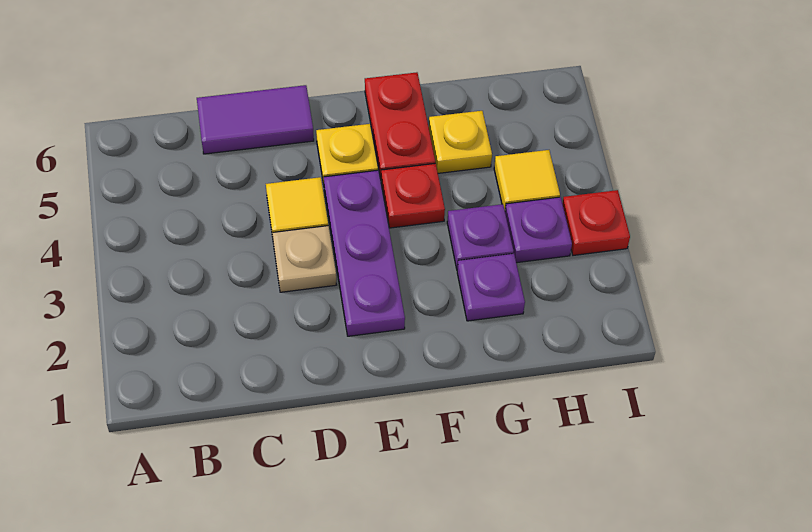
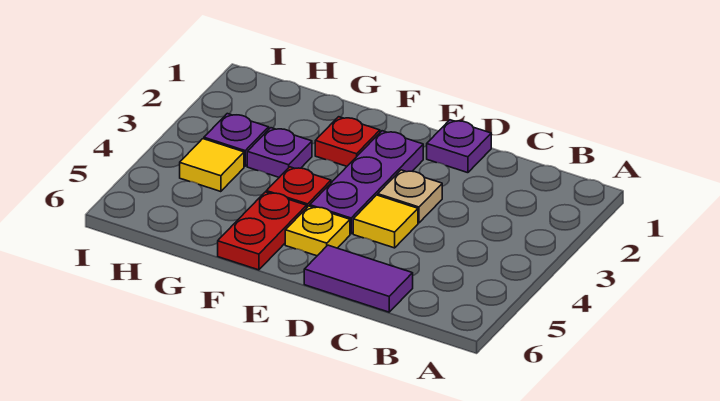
purple 1x1 plate [457,254,525,321] -> purple 1x1 plate moved to [427,120,491,173]
yellow 1x1 plate [429,111,492,173] -> none
red 1x1 plate [562,190,630,255] -> red 1x1 plate moved to [315,117,380,166]

